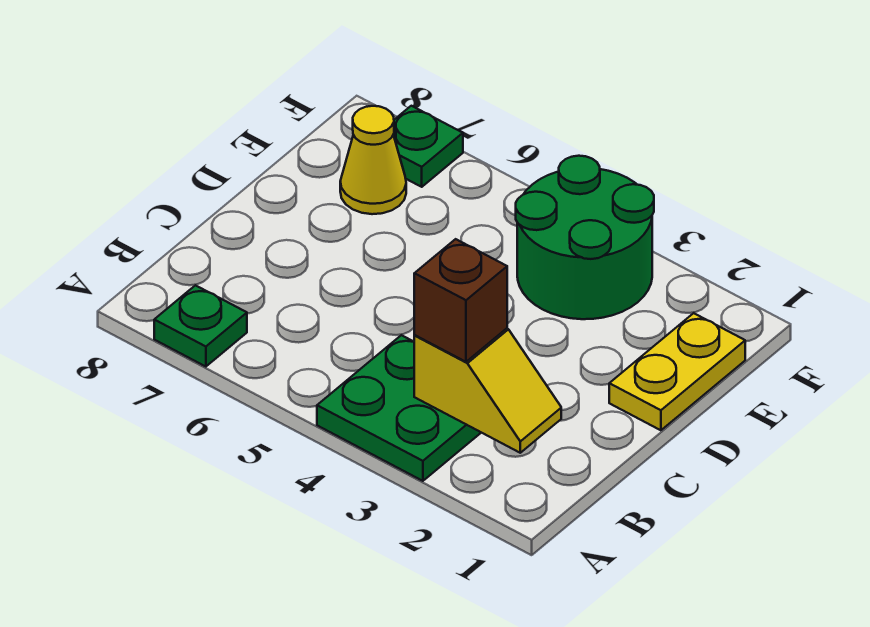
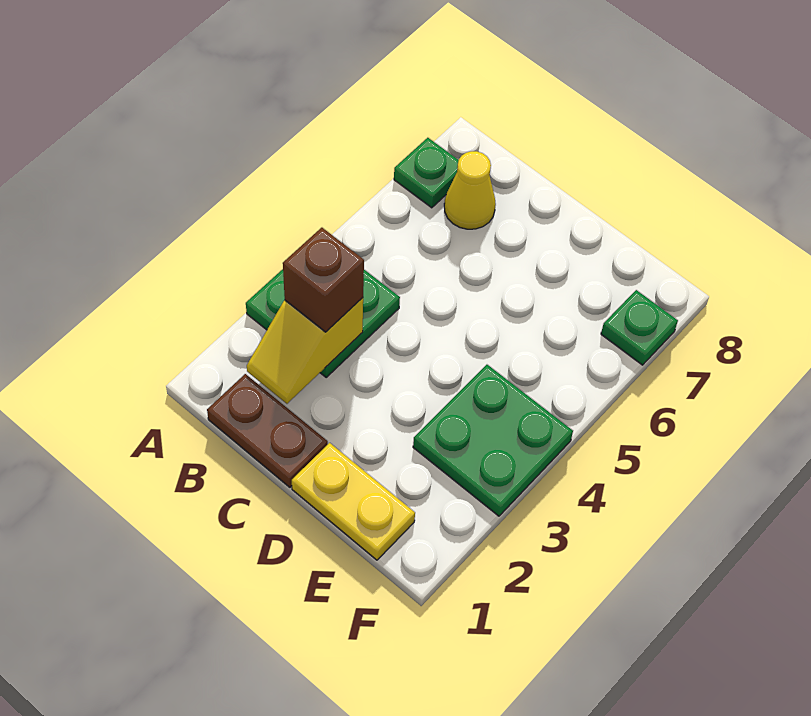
none -> brown 1x2 plate [207,374,328,487]
green 2x2 round brick [516,156,654,319] -> green 2x2 plate [413,365,573,516]
yellow 1x1 cone [340,106,406,214] -> yellow 1x1 cone moved to [444,151,496,229]

